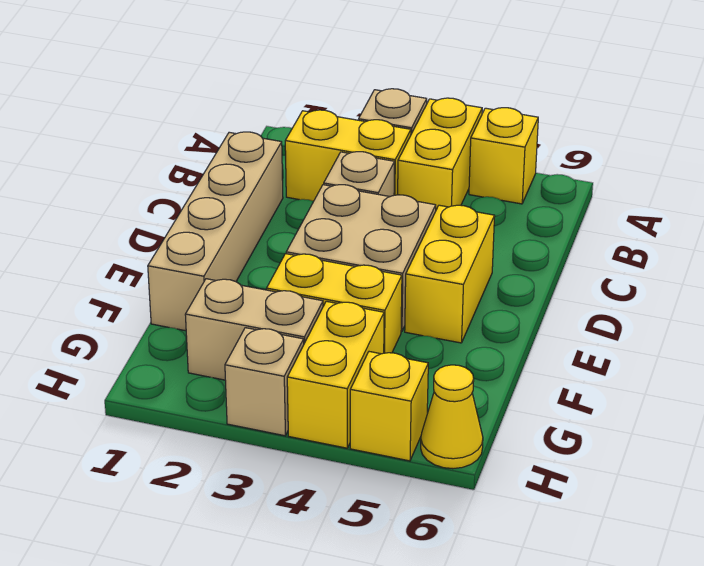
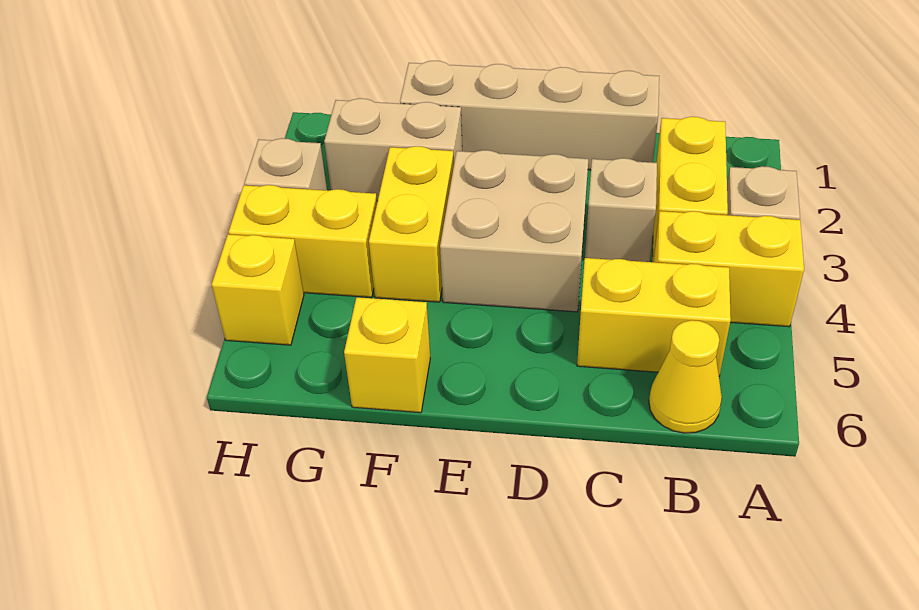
yellow 1x1 brick [469,108,538,204] -> yellow 1x1 brick moved to [344,297,430,413]
yellow 1x2 brick [405,205,495,343] -> yellow 1x2 brick moved to [577,258,731,376]
tan 1x2 brick [185,279,323,380] -> tan 1x2 brick turned to [324,98,462,201]
yellow 1x1 cone [421,365,483,469] -> yellow 1x1 cone moved to [649,320,722,433]

